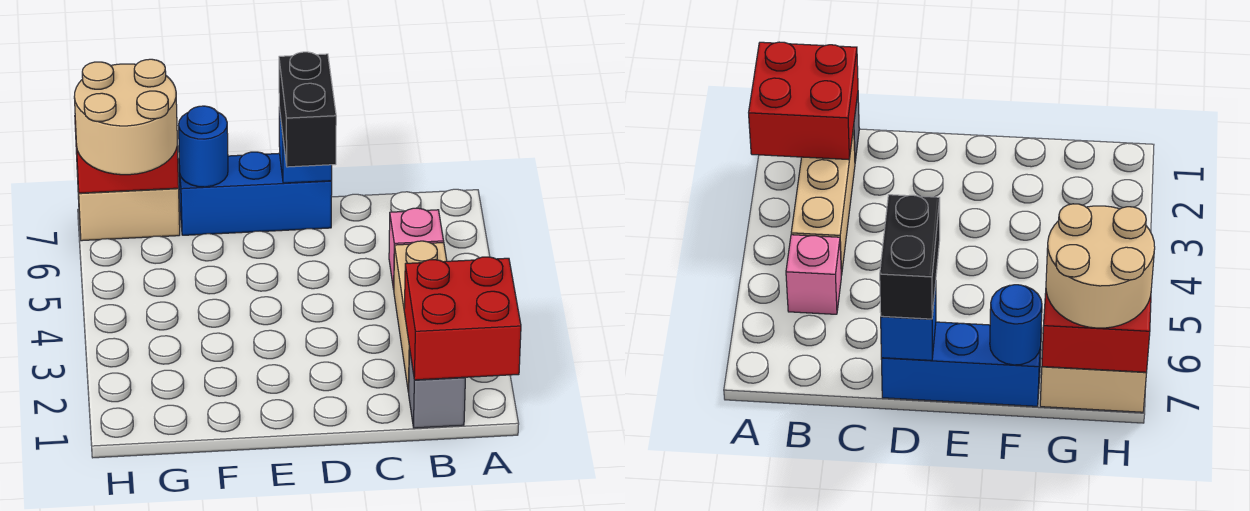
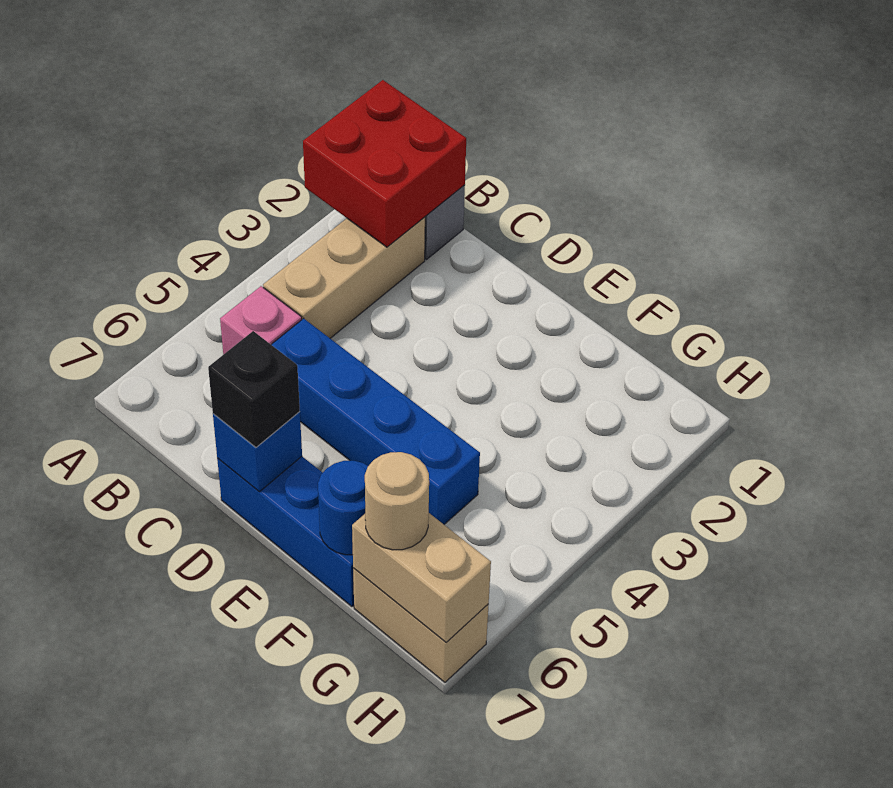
none -> blue 1x4 brick [271,318,480,524]
black 1x2 brick [279,52,336,167] -> black 1x1 brick [208,331,300,447]
tan 2x2 round brick [74,59,177,175] -> tan 1x1 round brick [365,452,429,550]
red 1x2 brick [75,121,179,193] -> tan 1x2 brick [352,513,491,642]

